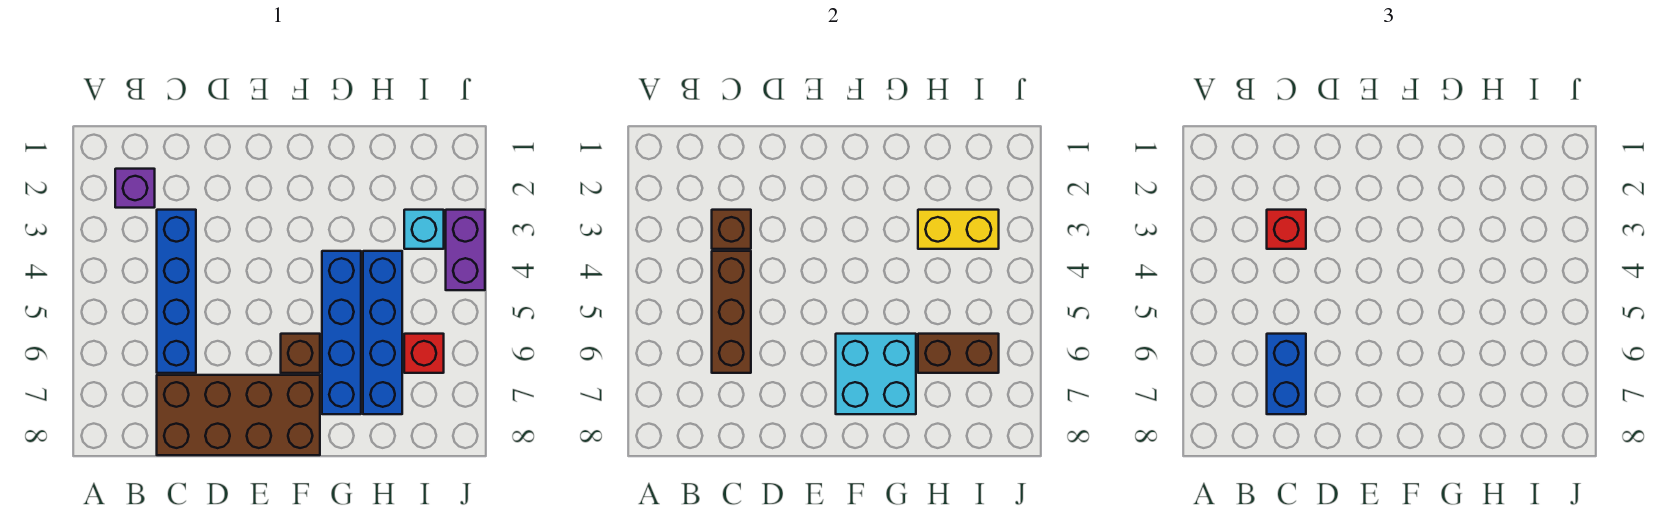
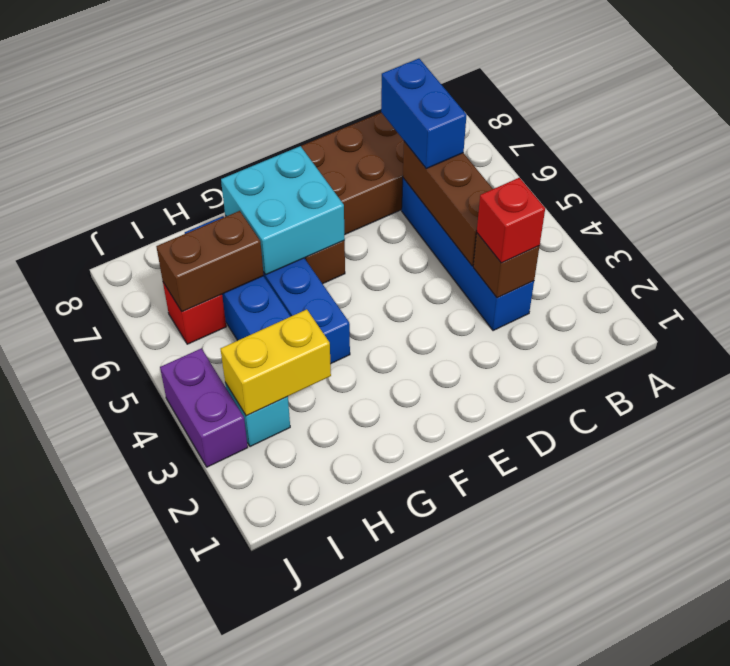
purple 1x1 brick [115,169,155,208] -> none

